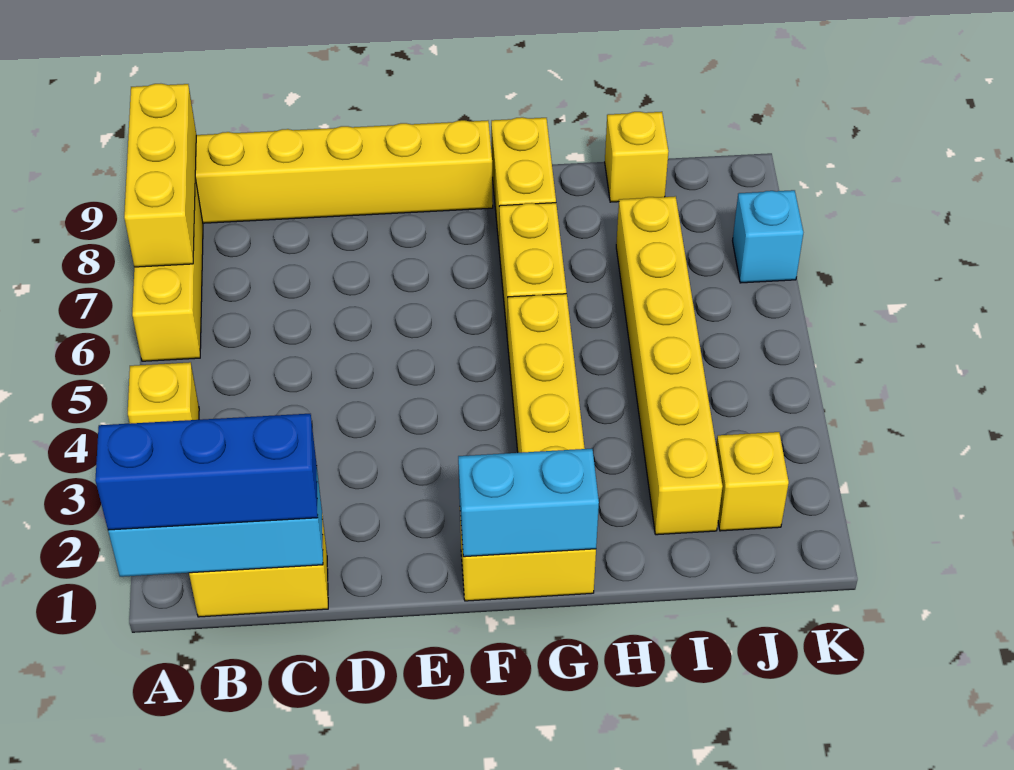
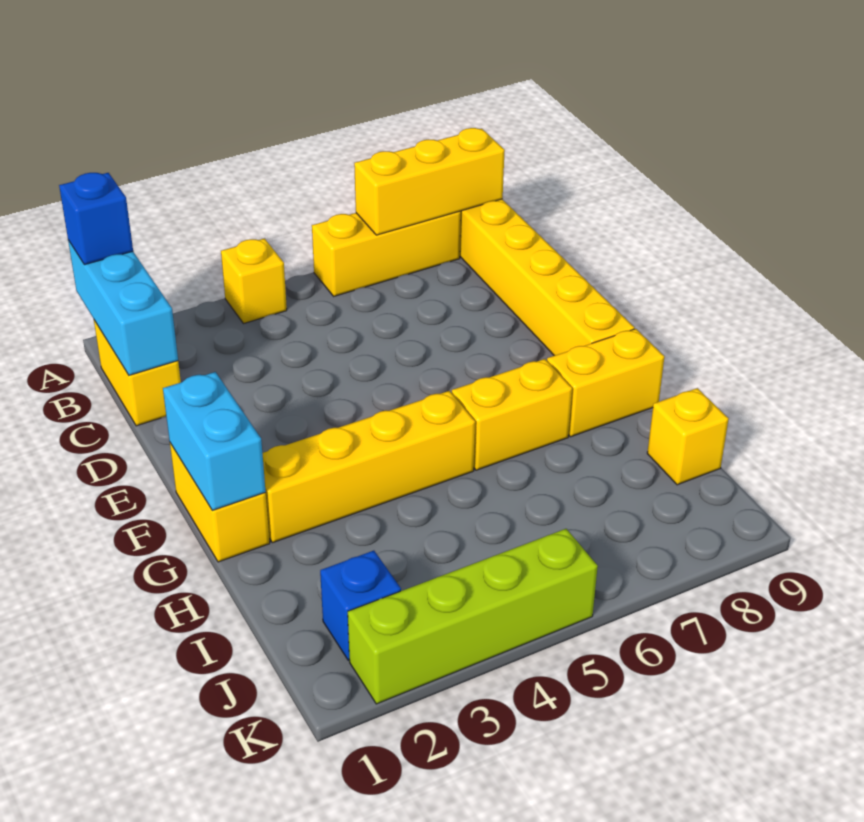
blue 1x3 brick [95,414,318,530] -> blue 1x1 brick [59,173,133,265]
yellow 1x6 brick [616,196,723,535] -> none
yellow 1x1 brick [716,432,789,531] -> blue 1x1 brick [320,551,401,660]
none -> lime 1x4 brick [348,529,598,704]
cyan 1x1 brick [733,190,803,283] -> none

